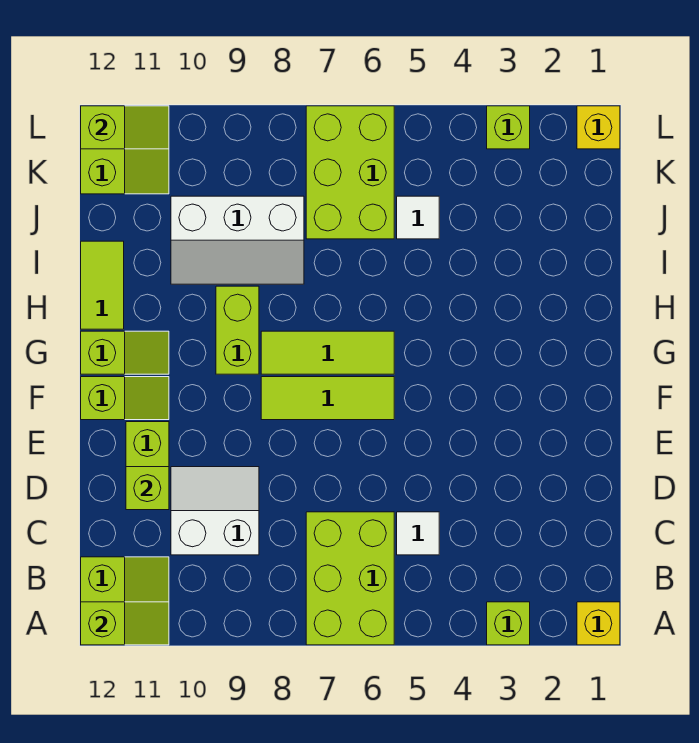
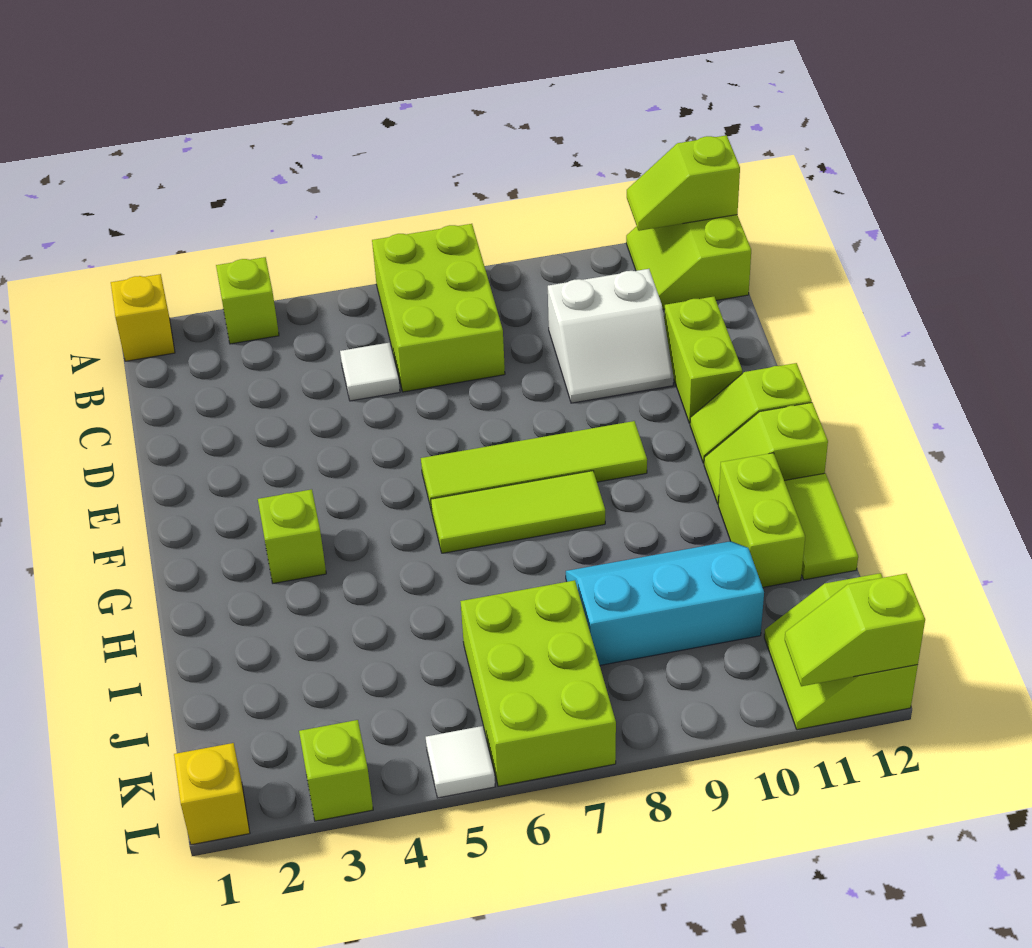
lime 1x1 brick [126,467,169,510] -> lime 1x1 brick moved to [258,489,326,583]
lime 1x3 tile [261,377,394,420] -> lime 1x4 tile [421,421,647,511]
lime 1x2 brick [216,286,259,374] -> lime 1x2 brick moved to [718,453,805,587]
white 2x3 slope [171,196,304,284] -> cyan 2x3 slope [566,541,764,665]
white 1x1 tile [397,196,439,239] -> white 1x1 tile moved to [426,726,495,798]

